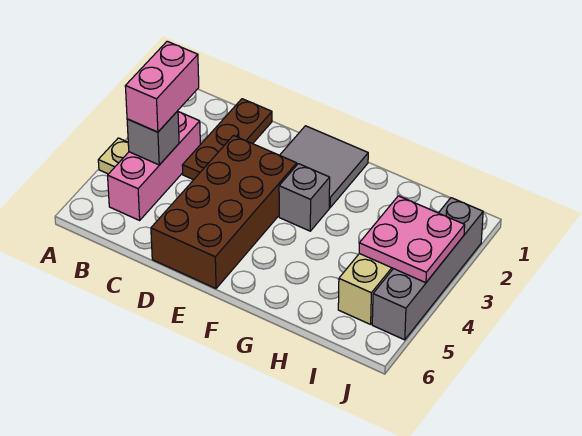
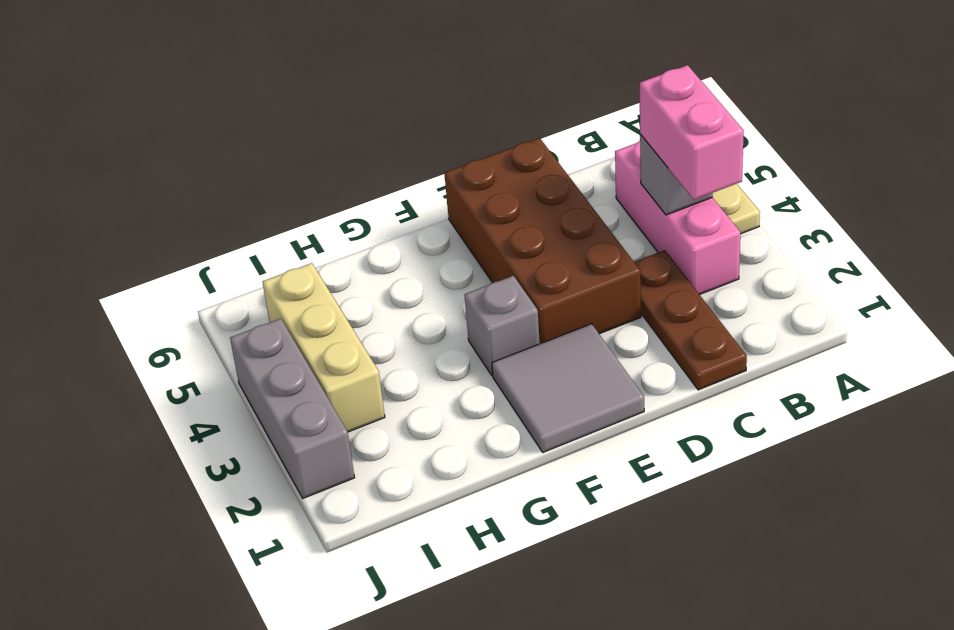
pink 2x2 plate [359,196,465,283] -> none
grey 1x4 brick [372,198,483,340] -> grey 1x3 brick [230,318,355,498]

